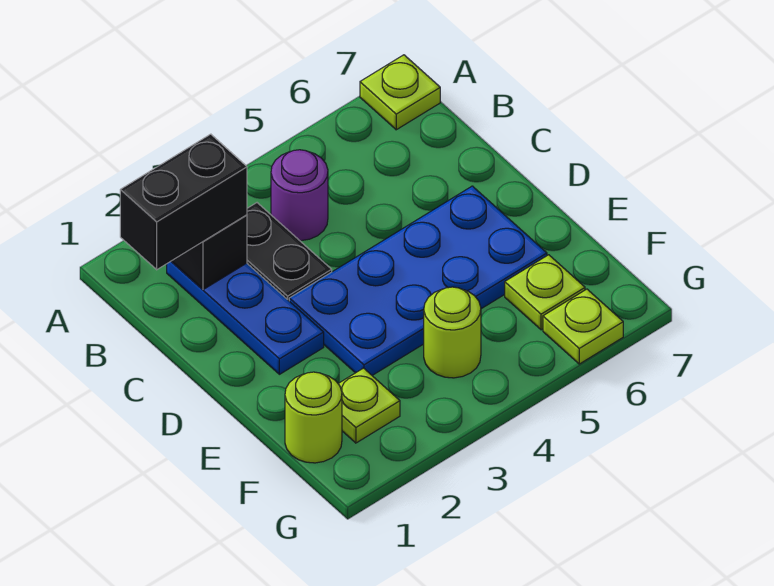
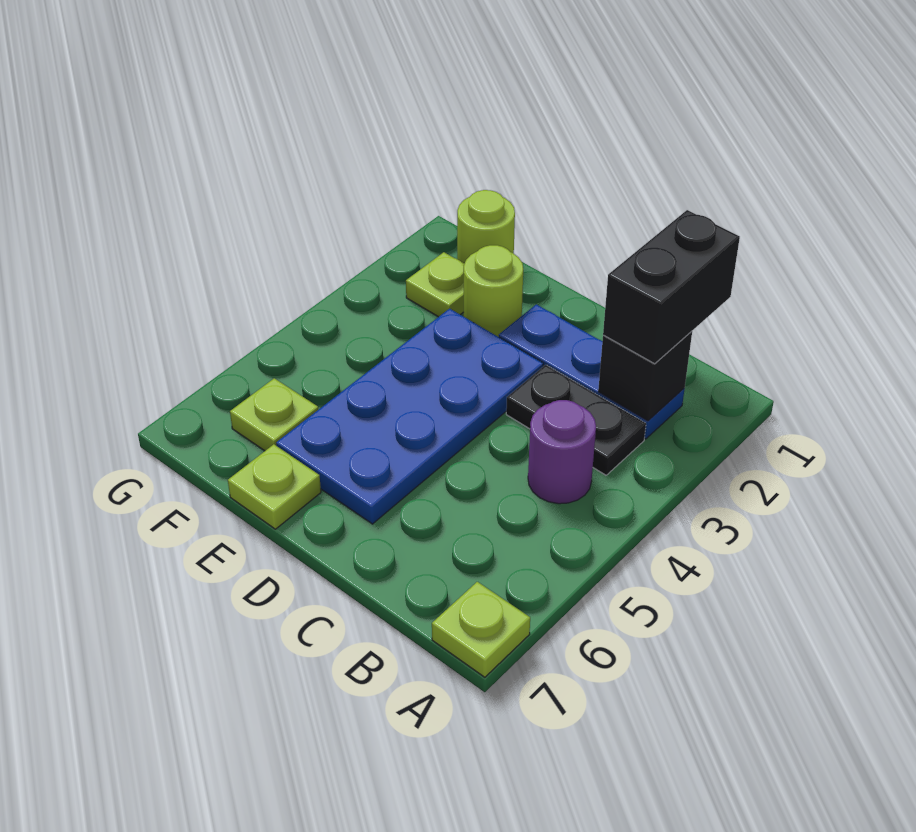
lime 1x1 round brick [424,287,481,378] -> lime 1x1 round brick moved to [464,245,523,337]
lime 1x1 plate [543,289,623,364] -> lime 1x1 plate moved to [228,444,321,529]

